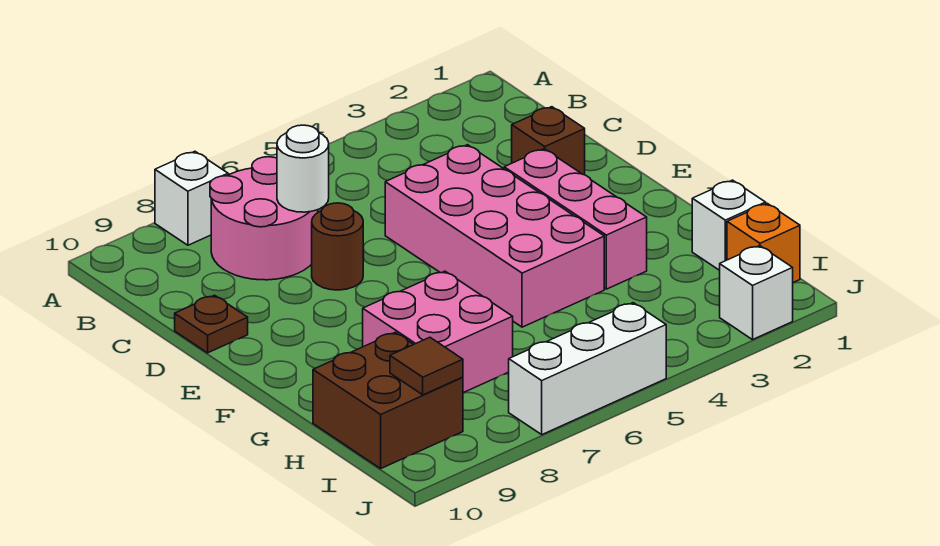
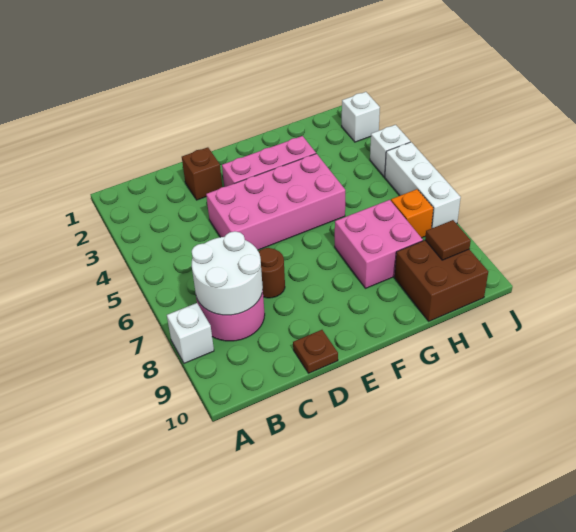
white 1x1 round brick [277,125,329,212] -> white 2x2 round brick [192,231,263,315]
white 1x1 brick [692,180,766,270] -> white 1x1 brick moved to [370,125,410,177]
orange 1x1 brick [727,203,800,282] -> orange 1x1 brick moved to [391,189,433,238]

